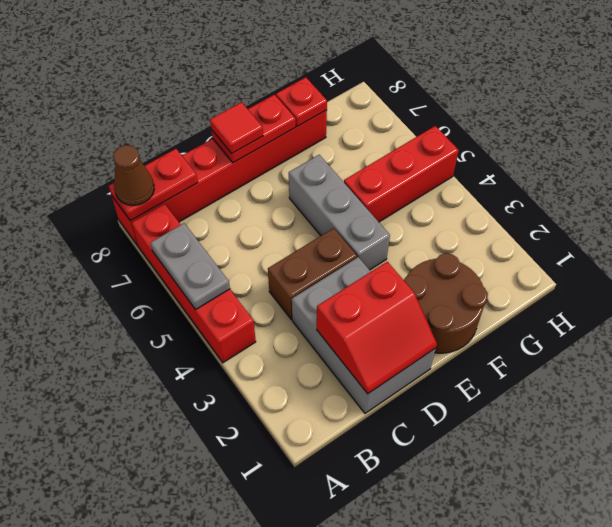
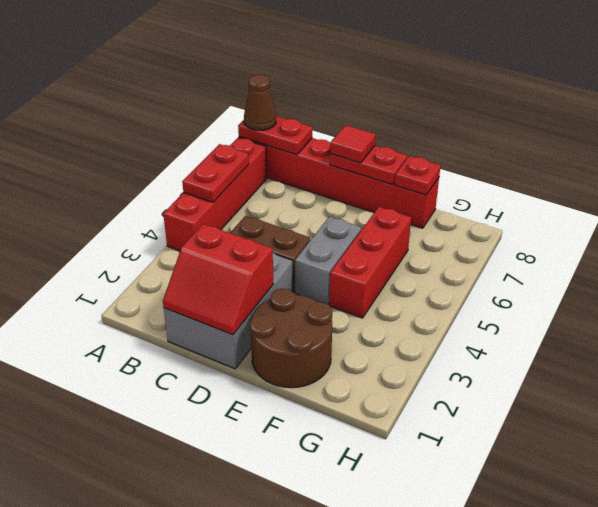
grey 1x2 plate [150,223,230,309] -> red 1x2 plate [182,144,249,202]
grey 1x3 brick [289,155,390,270] -> grey 1x2 brick [295,217,361,304]
red 1x3 brick [344,126,459,222] -> red 1x3 brick turned to [329,207,411,318]

